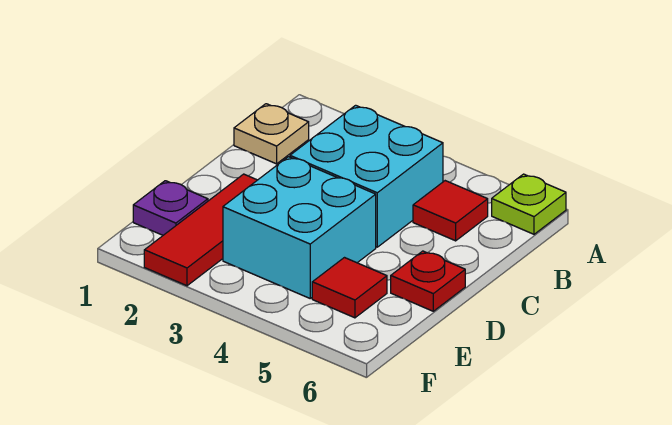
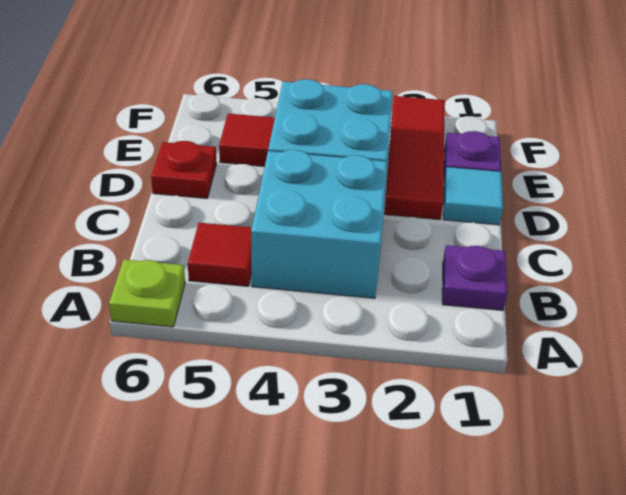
tan 1x1 plate [234,104,309,164] -> purple 1x1 plate [442,245,507,310]
none -> cyan 1x1 tile [443,167,503,225]

